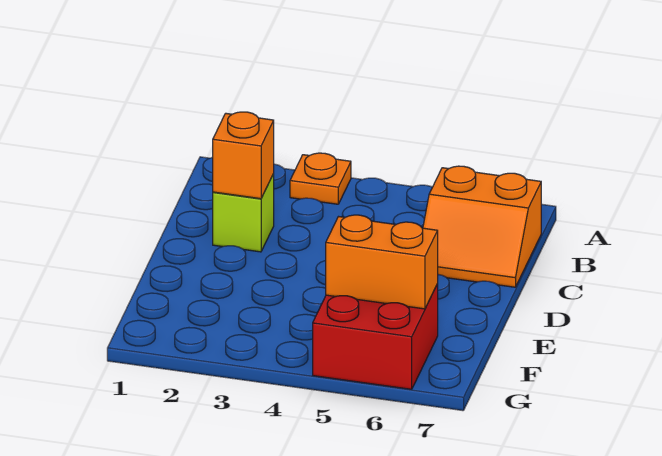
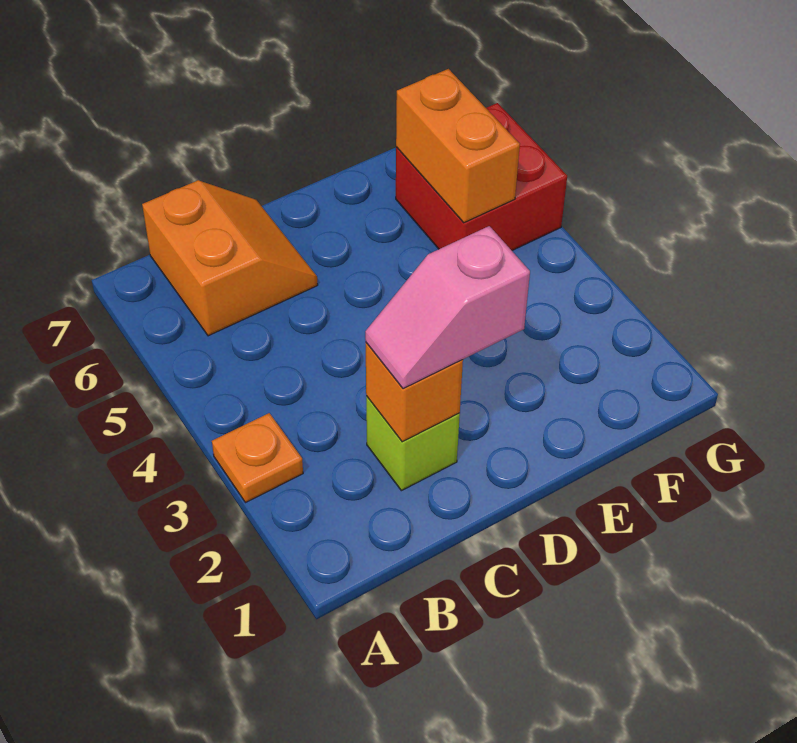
none -> pink 1x2 slope [365,226,530,389]

